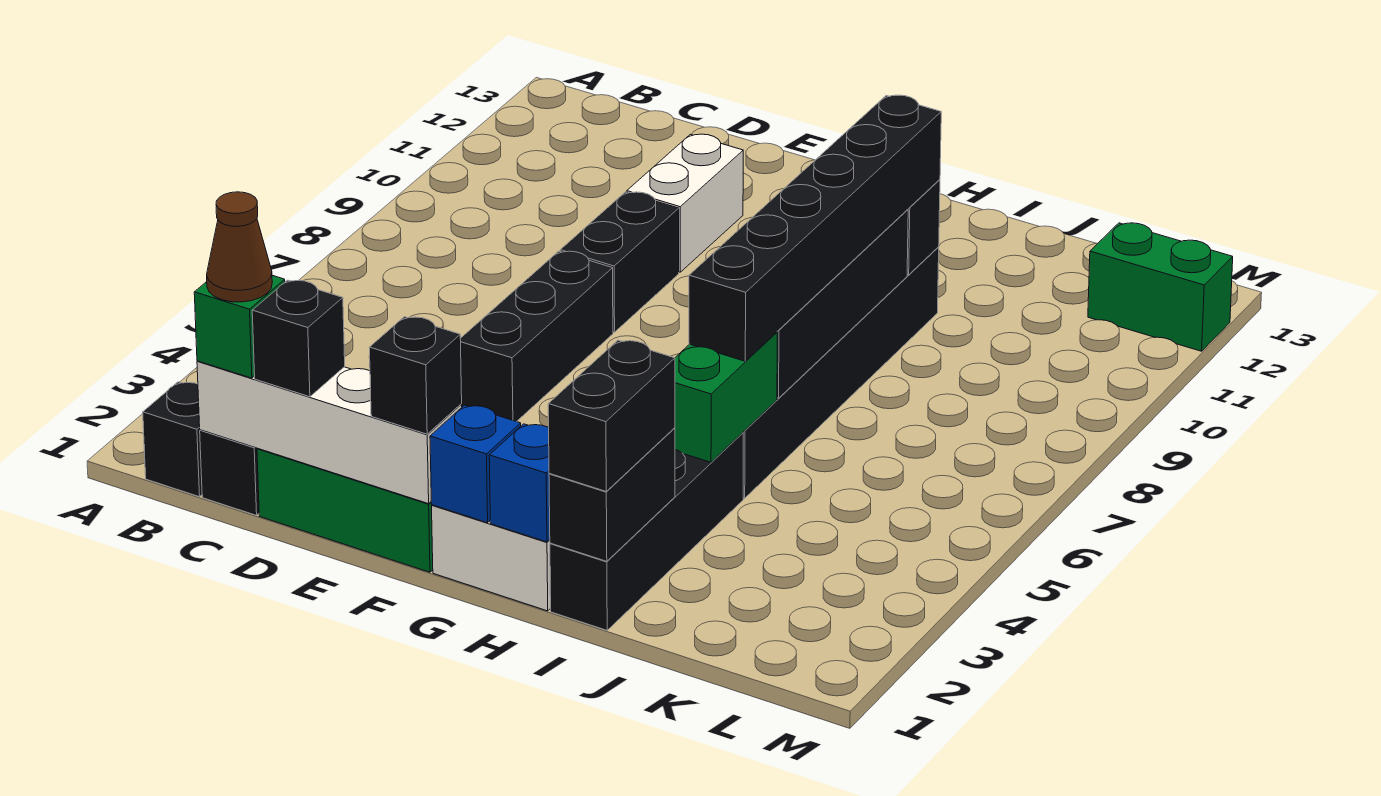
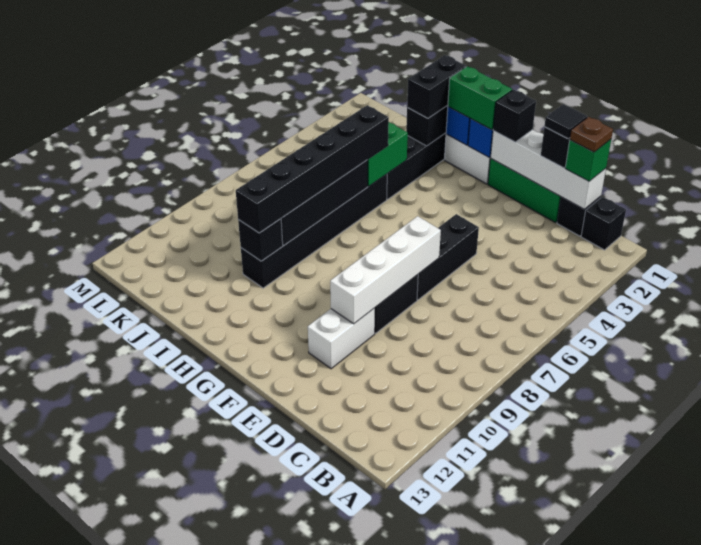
brown 1x1 cone [207,192,272,302] -> brown 1x1 plate [570,117,613,152]
none -> black 1x1 tile [544,104,587,139]
none -> white 1x4 brick [330,216,441,324]
green 1x2 brick [1088,223,1233,351] -> green 1x2 brick moved to [448,66,512,130]

